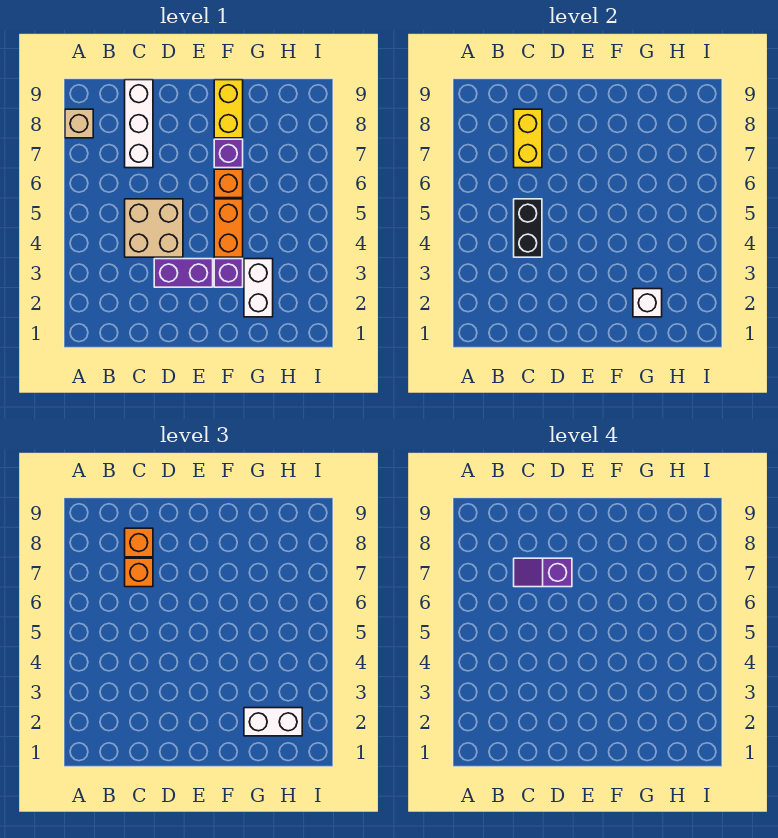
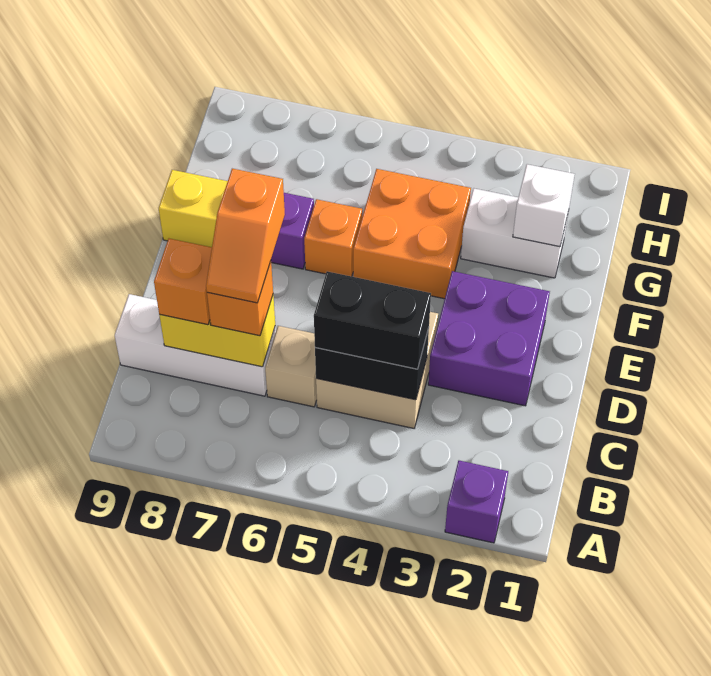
tan 1x1 brick [65,109,93,138] -> tan 1x1 brick moved to [265,326,317,407]
none -> black 1x2 brick [314,271,431,369]
purple 1x2 slope [514,558,572,587] -> orange 1x2 slope [206,169,285,303]
purple 1x2 brick [154,259,213,287] -> purple 2x2 brick [428,271,550,406]
purple 1x1 brick [214,259,243,287] -> purple 1x1 brick moved to [445,461,508,543]
orange 1x2 brick [214,199,243,257] -> orange 2x2 brick [353,169,471,299]
white 1x2 brick [244,708,302,736] -> none

